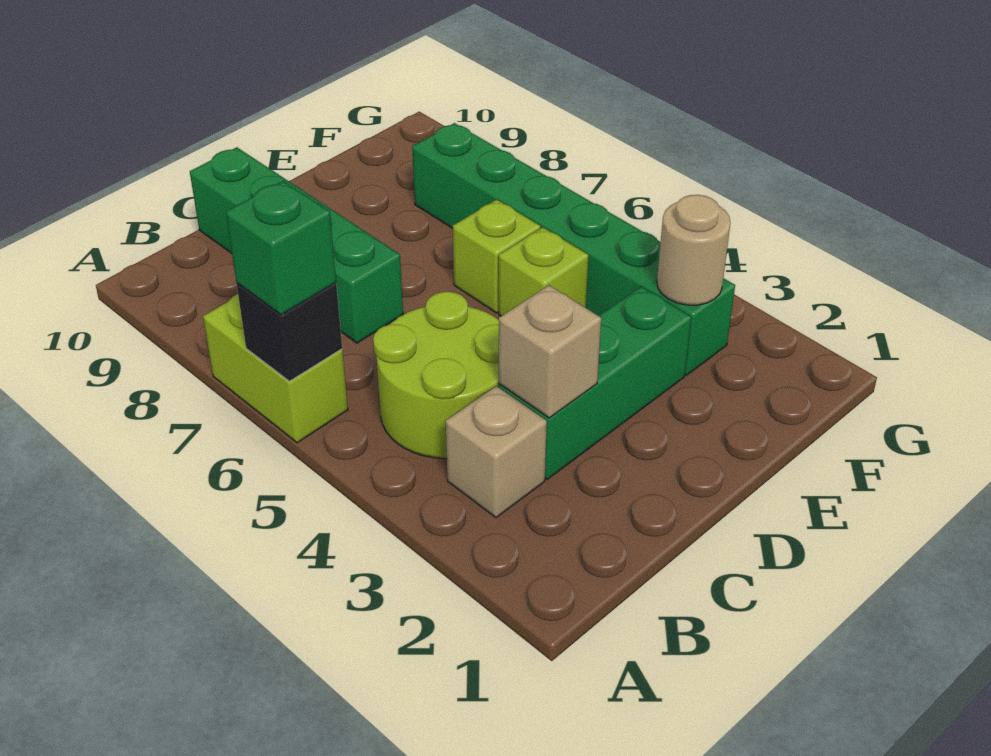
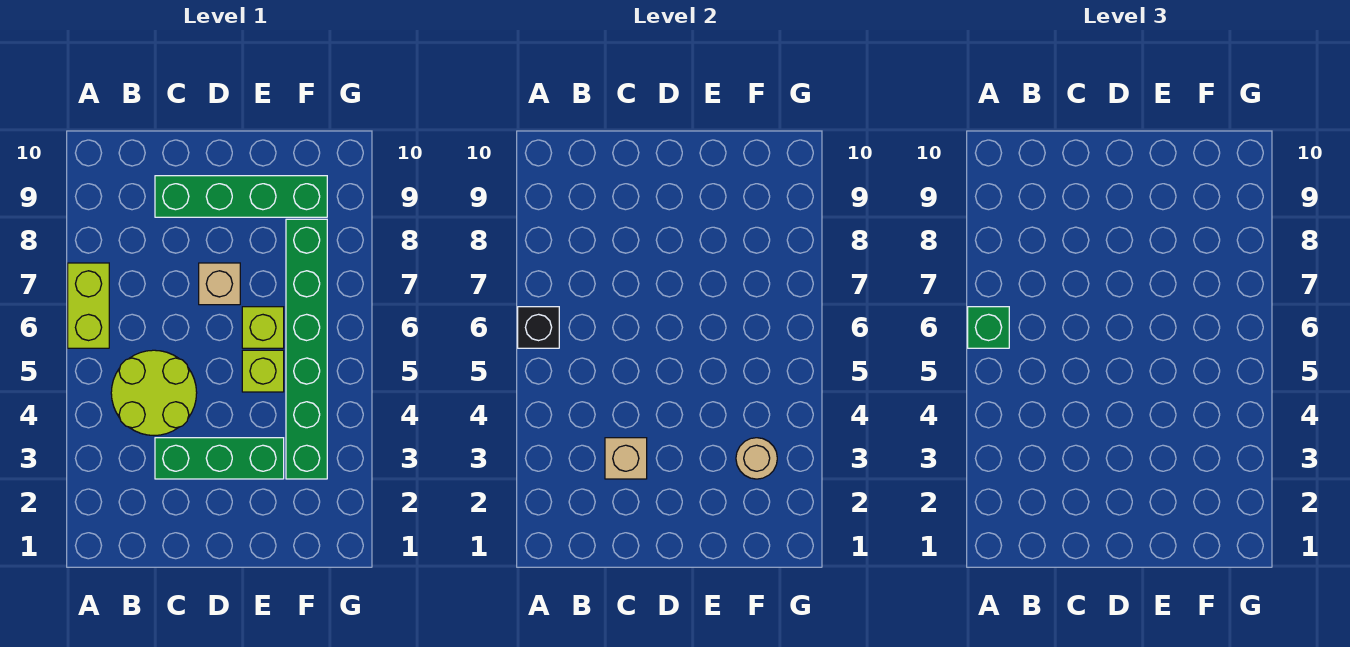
tan 1x1 brick [446,386,547,518] -> tan 1x1 brick moved to [199,263,240,305]
green 1x4 brick [190,147,403,343] -> green 1x4 brick turned to [155,176,327,217]

